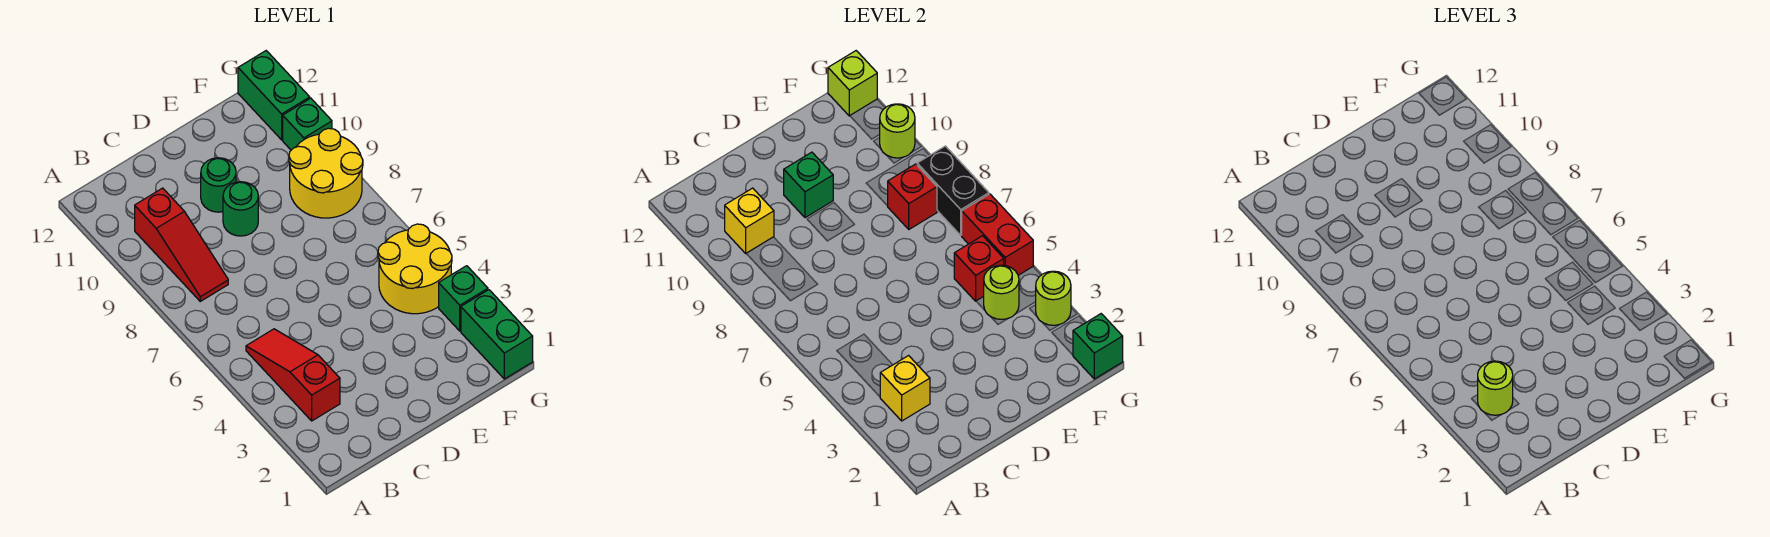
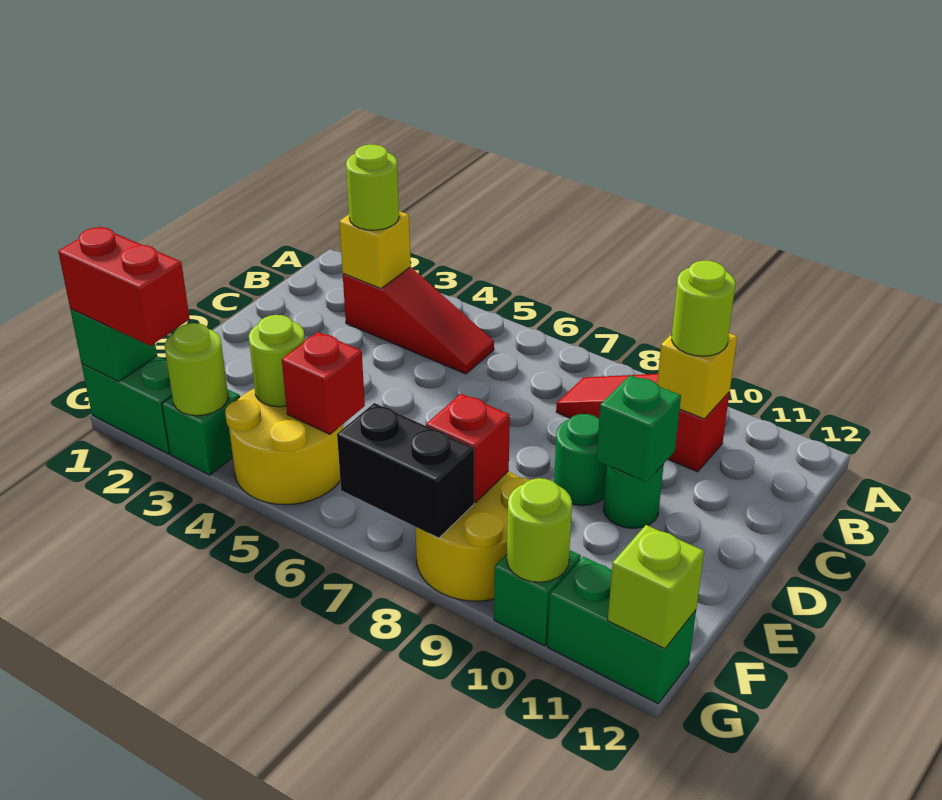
none -> lime 1x1 round brick [672,261,735,356]
red 1x2 brick [962,194,1033,275] -> red 1x2 brick moved to [58,227,190,346]

